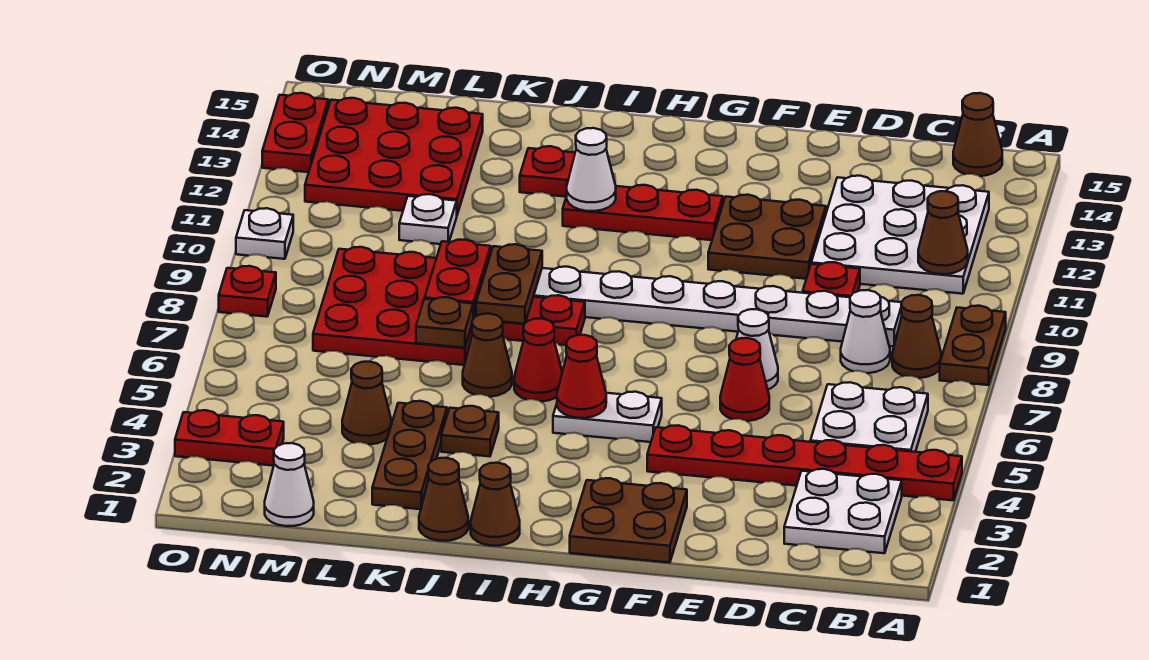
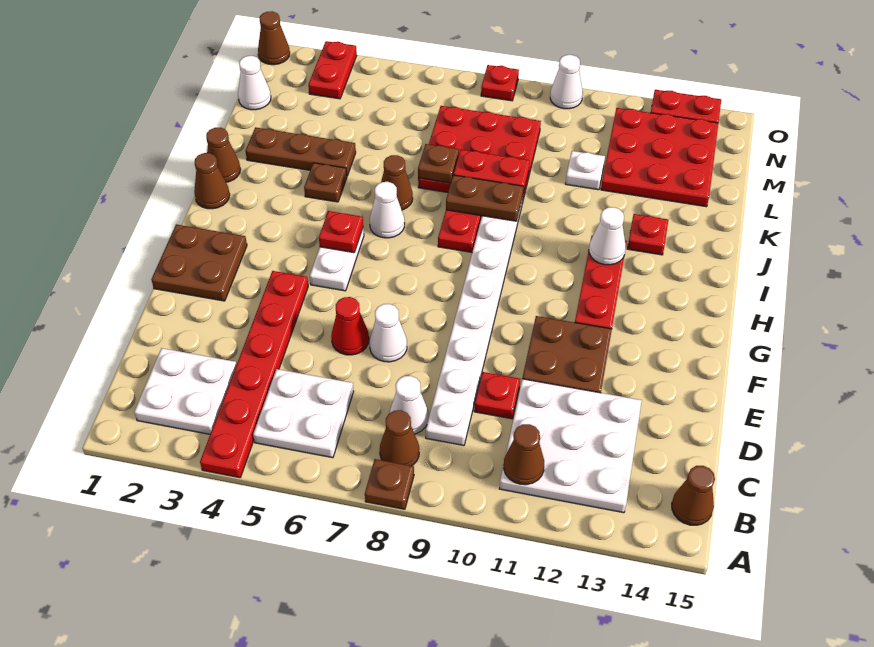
brown 1x2 plate [940,306,1006,385] -> brown 1x1 plate [365,459,414,509]
red 1x1 cone [557,335,606,418] -> red 1x1 plate [319,211,363,253]
red 1x1 cone [514,318,562,401] -> white 1x1 cone [370,182,405,238]
brown 1x1 cone [342,362,391,444] -> brown 1x1 cone moved to [258,11,290,65]
white 1x1 plate [236,208,293,259] -> white 1x1 cone [550,55,583,109]

